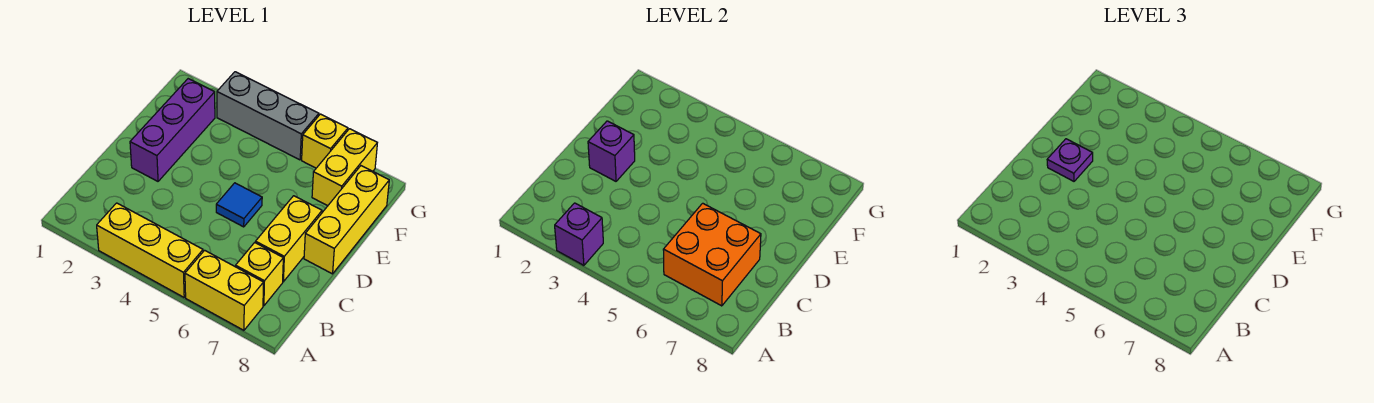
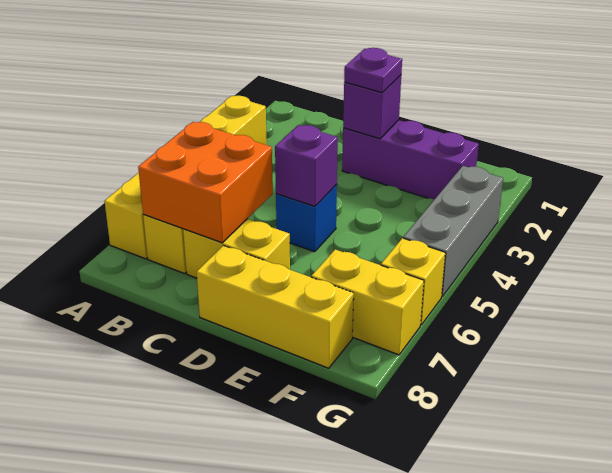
purple 1x1 brick [555,203,603,265] -> purple 1x1 brick moved to [275,125,338,206]
blue 1x1 tile [216,183,262,227] -> blue 1x1 brick [276,184,337,252]

